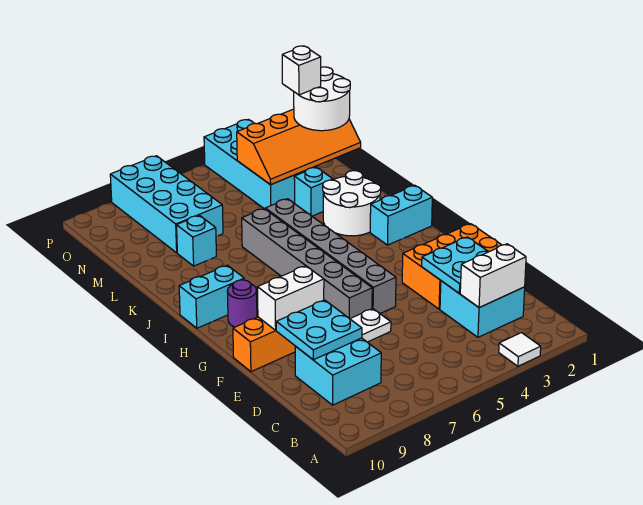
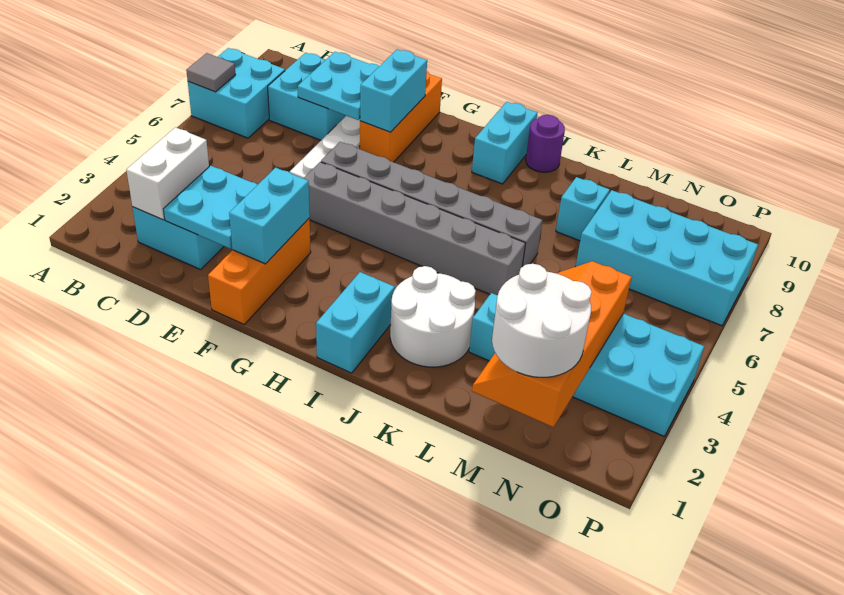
white 1x1 tile [499,333,541,366] -> none
none -> cyan 2x2 brick [188,48,285,138]
none -> grey 1x1 tile [186,53,235,92]
orange 2x3 brick [402,224,501,309] -> orange 1x3 brick [208,218,311,324]
none -> cyan 1x2 brick [229,168,310,264]
white 1x2 brick [257,266,324,330] -> cyan 1x2 brick [360,49,427,132]
purple 1x1 round brick [227,280,257,327] -> purple 1x1 round brick moved to [526,115,565,172]
white 1x1 brick [282,46,321,95] -> none

